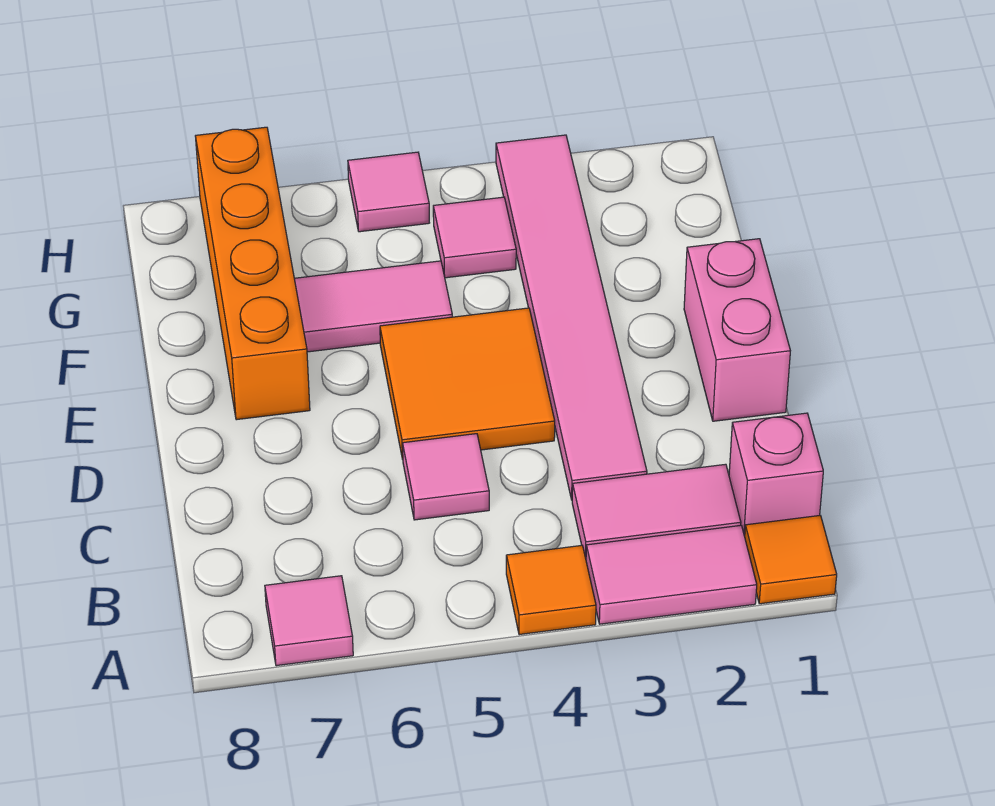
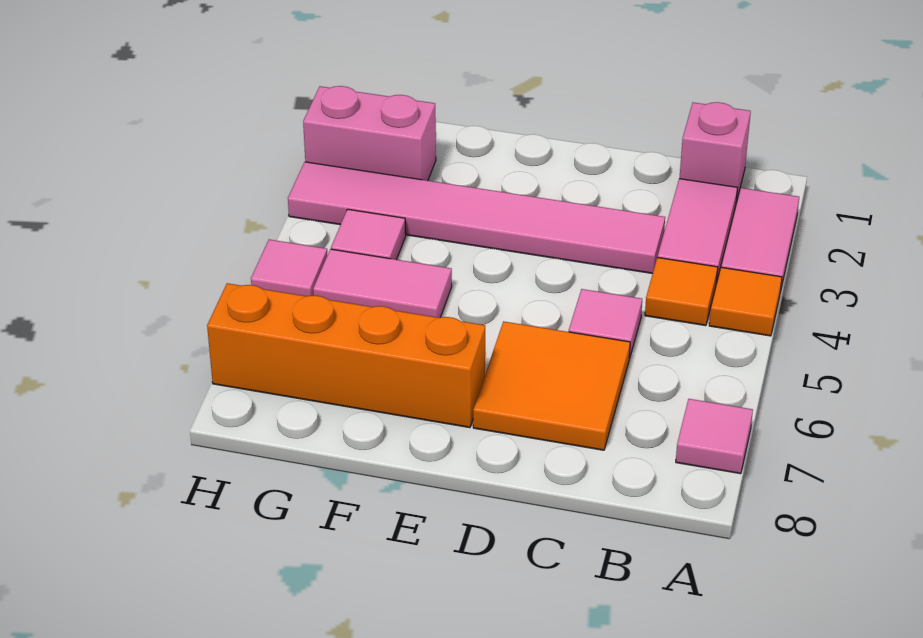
orange 1x1 tile [745,516,837,604] -> orange 1x1 tile moved to [645,257,718,326]
pink 1x2 brick [684,239,790,421] -> pink 1x2 brick moved to [303,86,436,181]
orange 2x2 tile [380,308,555,459] -> orange 2x2 tile moved to [473,321,630,450]
pink 1x2 tile [294,261,452,352] -> pink 1x2 tile turned to [313,249,452,318]

